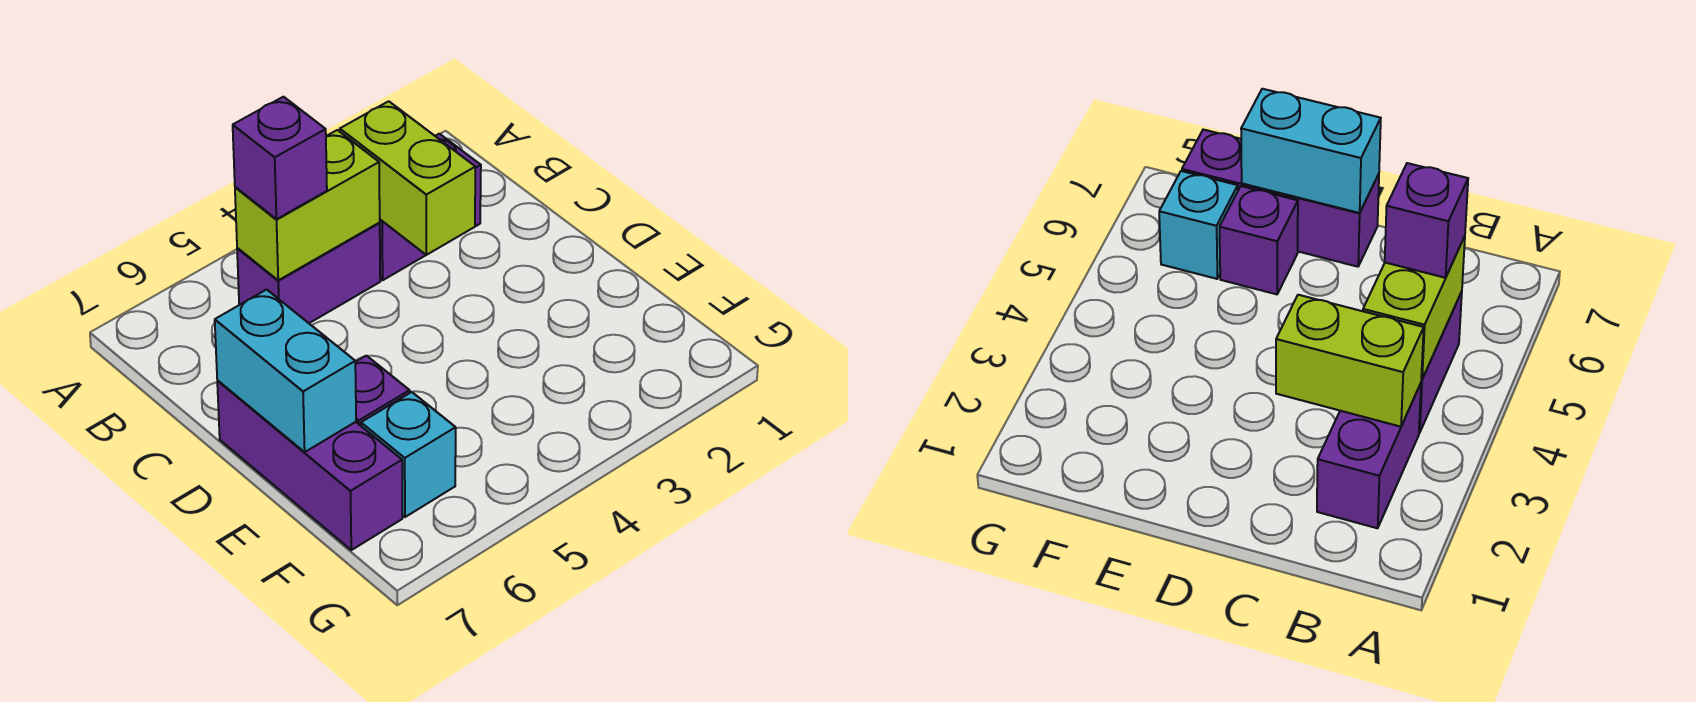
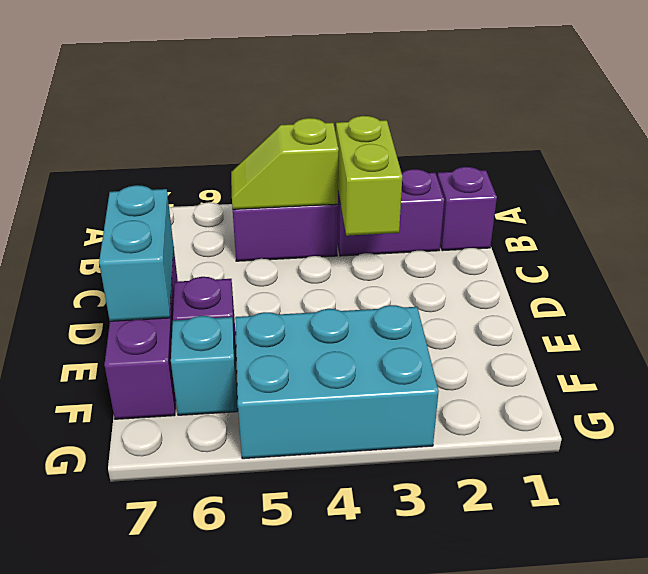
lime 1x2 brick [235,130,380,280] -> lime 1x2 slope [231,118,339,209]
purple 1x1 brick [233,97,327,219] -> purple 1x1 brick moved to [437,167,497,251]
none -> cyan 2x3 brick [235,305,439,459]

